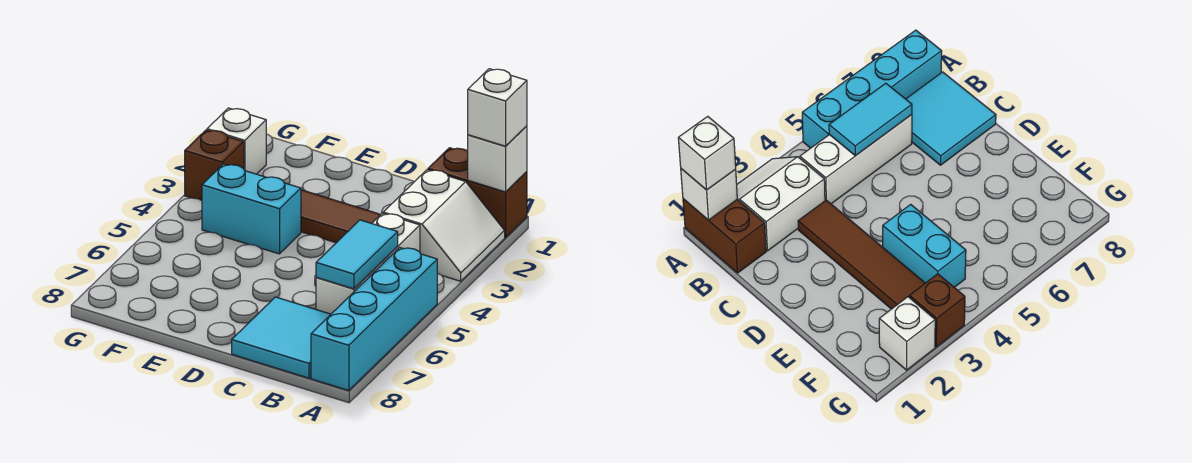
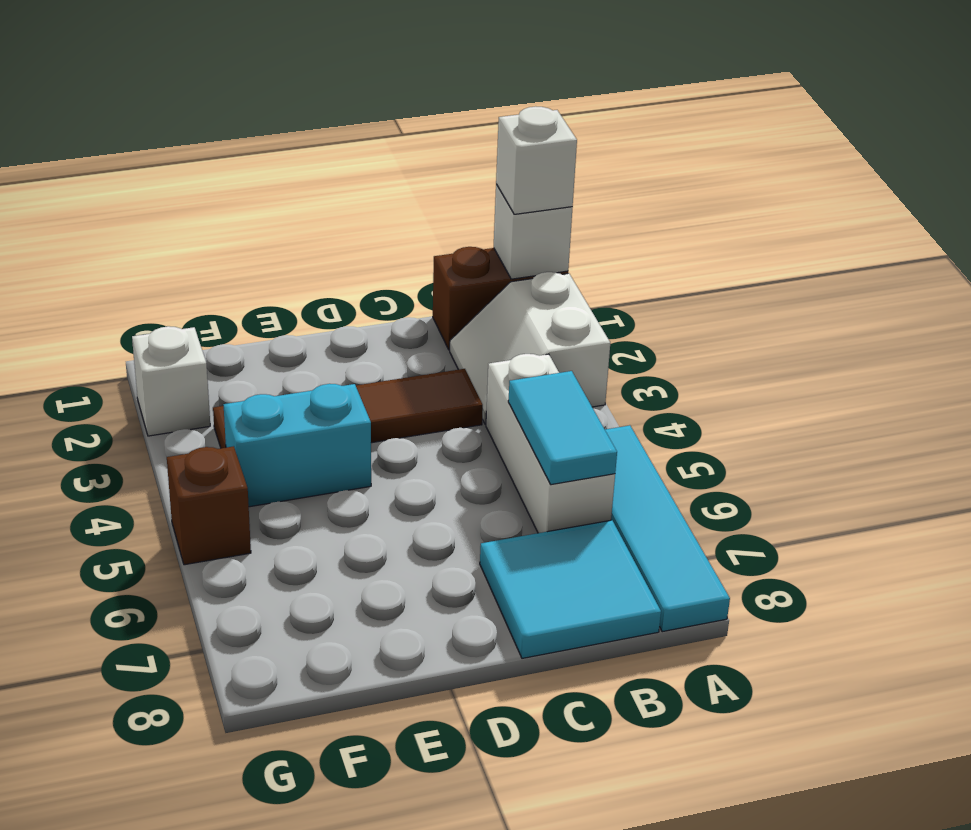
white 2x2 slope [383,170,505,281] -> white 2x2 slope turned to [450,272,610,424]
cyan 1x4 brick [311,247,437,391] -> cyan 1x4 tile [605,425,730,632]
brown 1x1 brick [185,130,244,201] -> brown 1x1 brick moved to [167,446,251,565]

